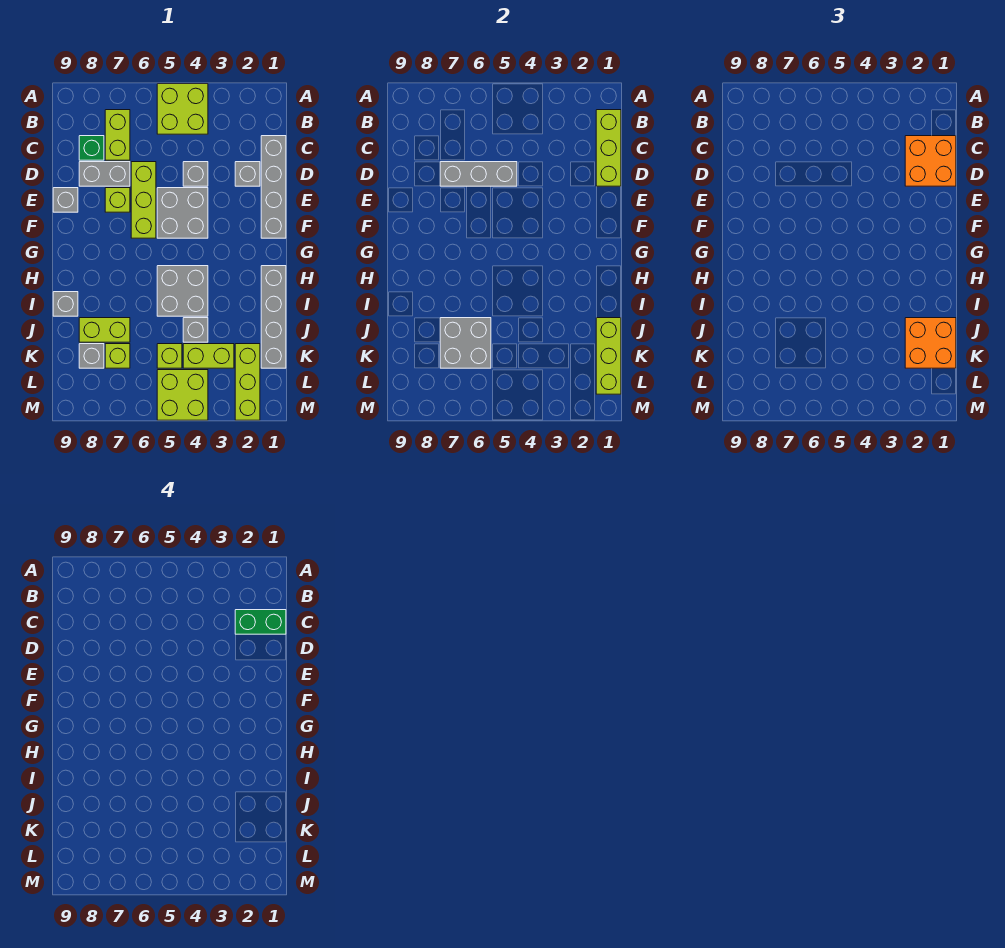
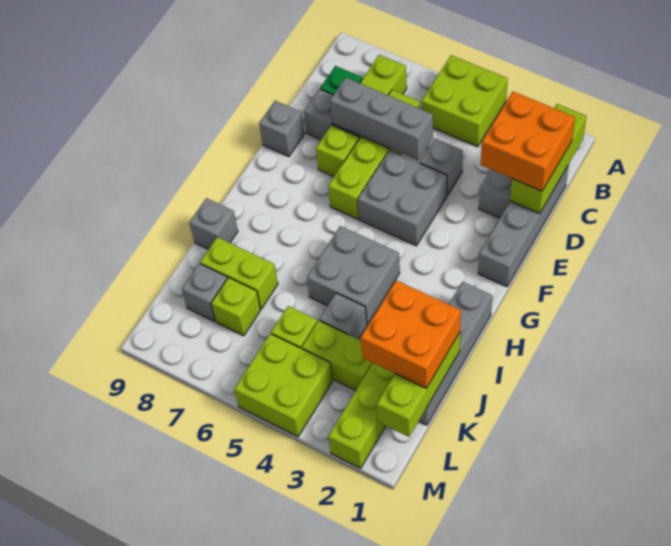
green 1x2 brick [235,610,286,634] -> none
lime 1x3 brick [131,162,156,238] -> lime 1x4 brick [328,90,419,219]
grey 2x2 brick [440,318,491,368] -> none

